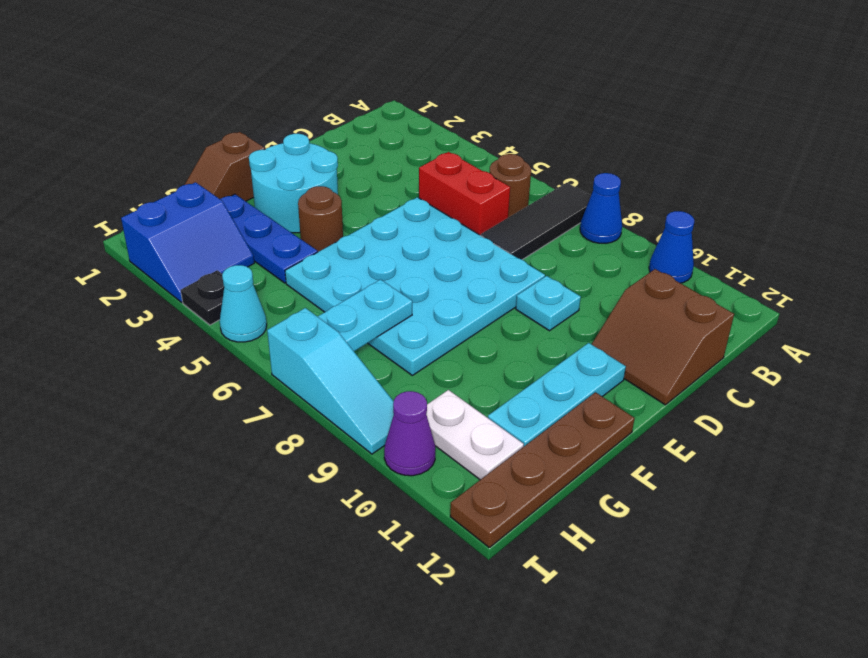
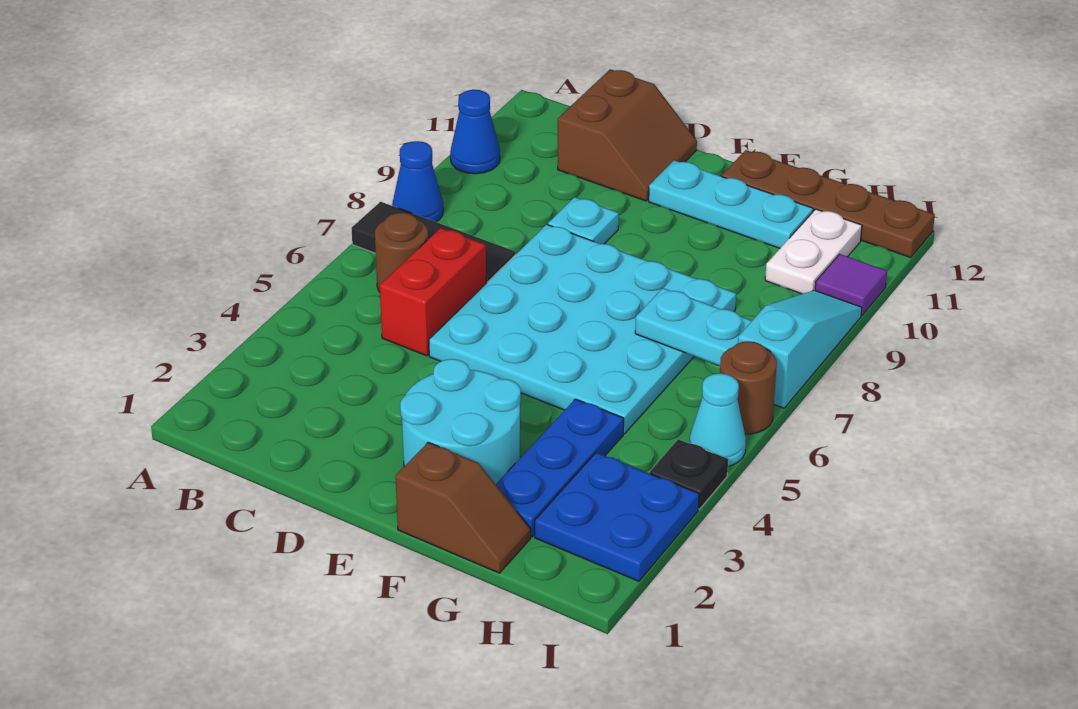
brown 1x1 round brick [298,186,343,252] -> brown 1x1 round brick moved to [720,341,777,434]
blue 2x2 slope [121,182,254,302] -> blue 2x2 plate [535,453,699,581]
purple 1x1 cone [384,391,436,476] -> purple 1x1 tile [815,254,887,315]

